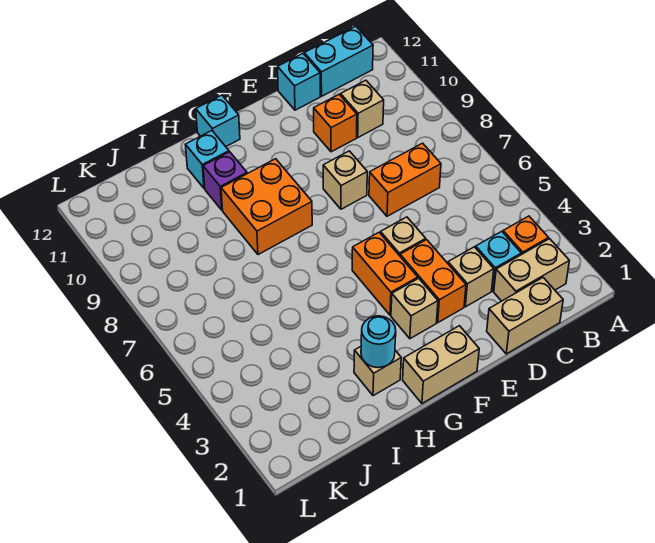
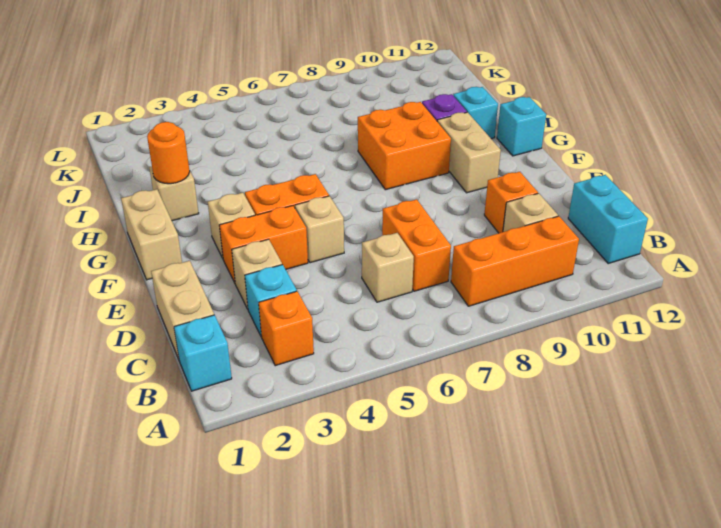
tan 1x2 brick [494,239,569,301] -> tan 1x2 brick moved to [437,112,501,193]
none -> orange 1x3 brick [451,216,579,306]
cyan 1x1 brick [278,54,320,110] -> cyan 1x1 brick moved to [174,315,232,391]
tan 1x1 brick [323,151,367,209] -> tan 1x1 brick moved to [362,233,414,302]
cyan 1x1 round brick [361,316,396,368] -> orange 1x1 round brick [147,122,190,184]

